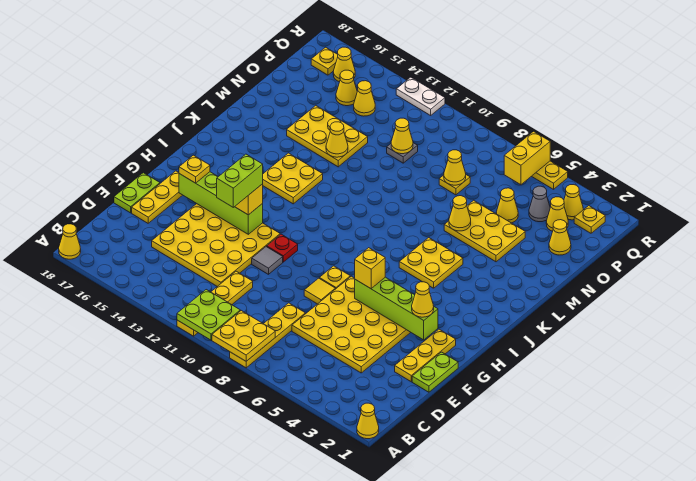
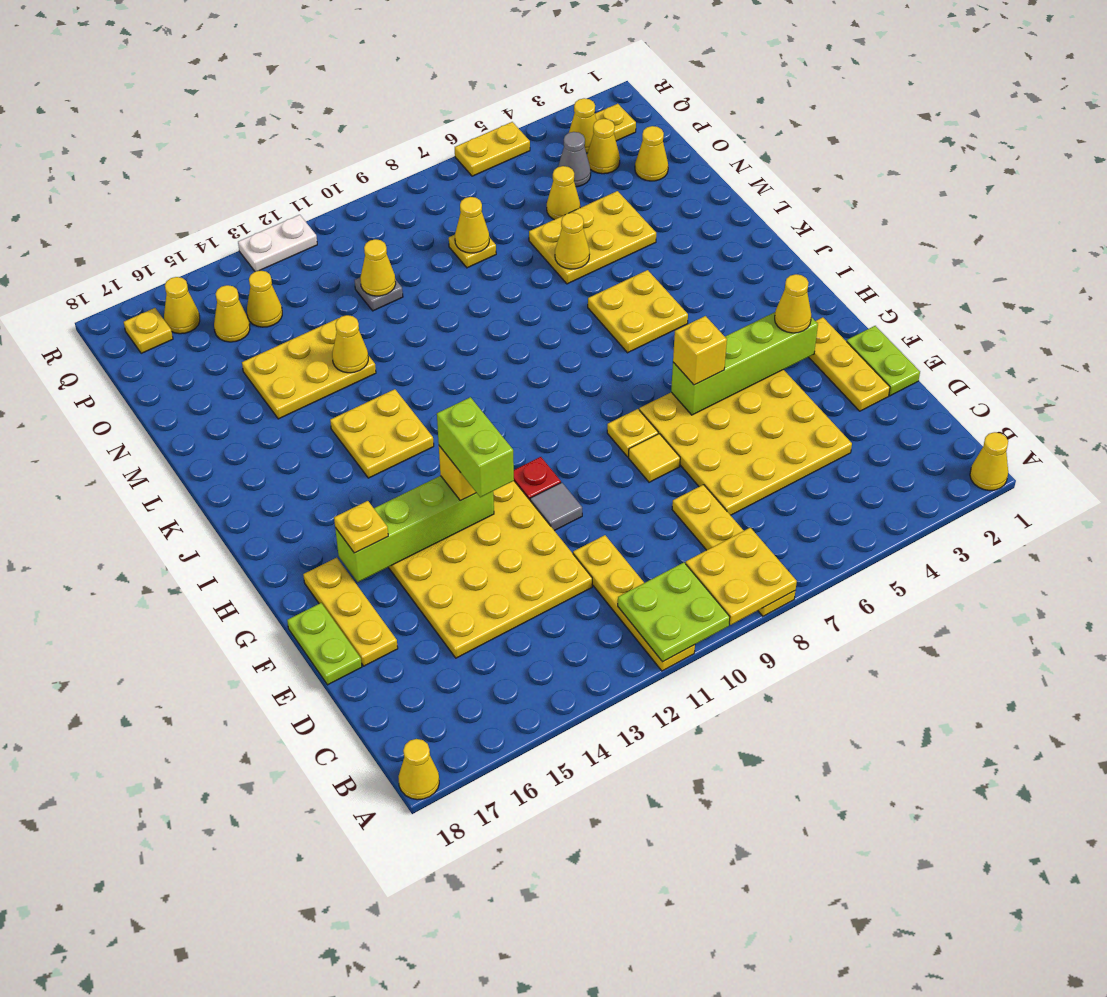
yellow 1x2 brick [504,131,550,185] -> none

